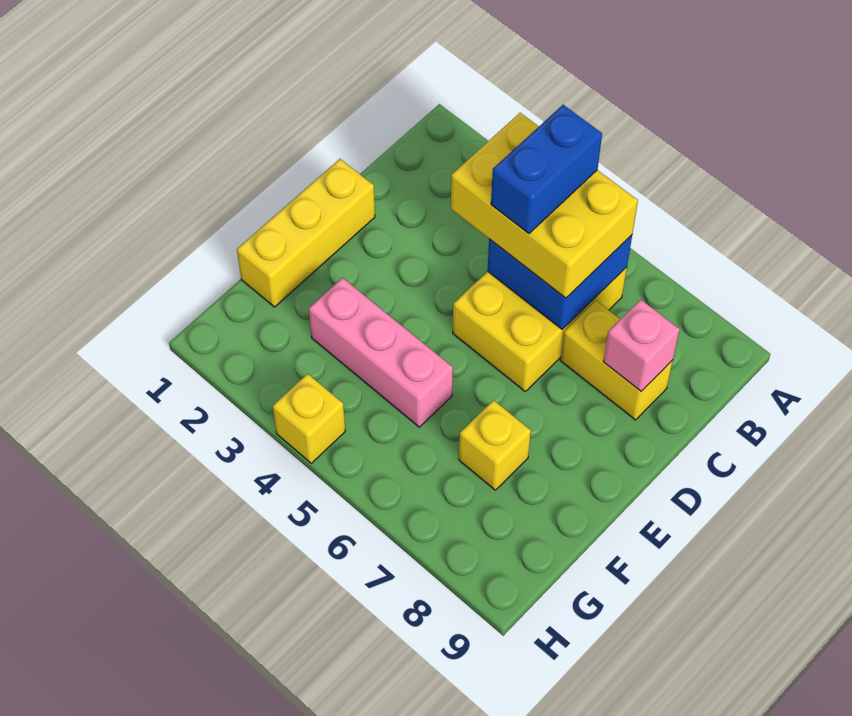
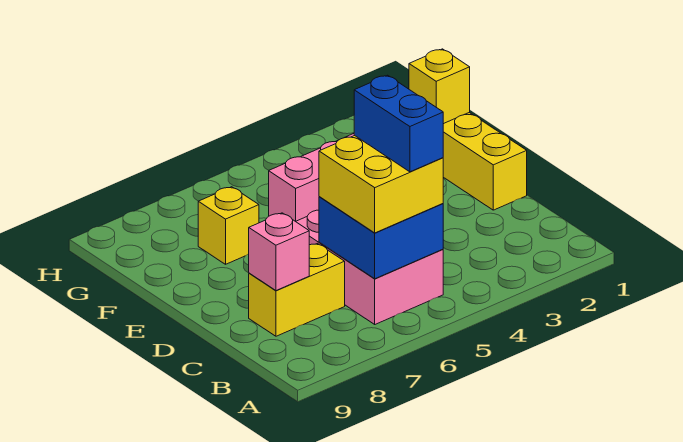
yellow 2x3 brick [451,113,638,298] -> yellow 2x2 brick [319,135,443,233]
yellow 2x3 brick [453,267,627,391] -> pink 2x3 brick [296,210,443,324]
yellow 1x1 brick [273,374,345,463] -> yellow 1x1 brick moved to [409,49,470,124]

